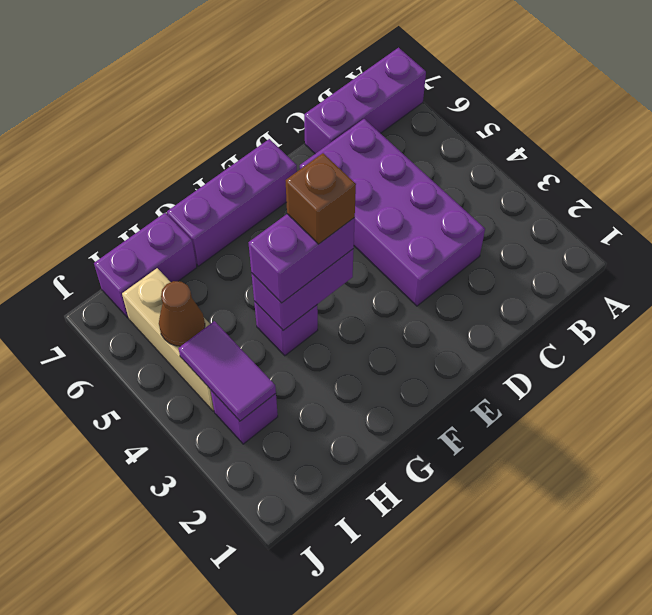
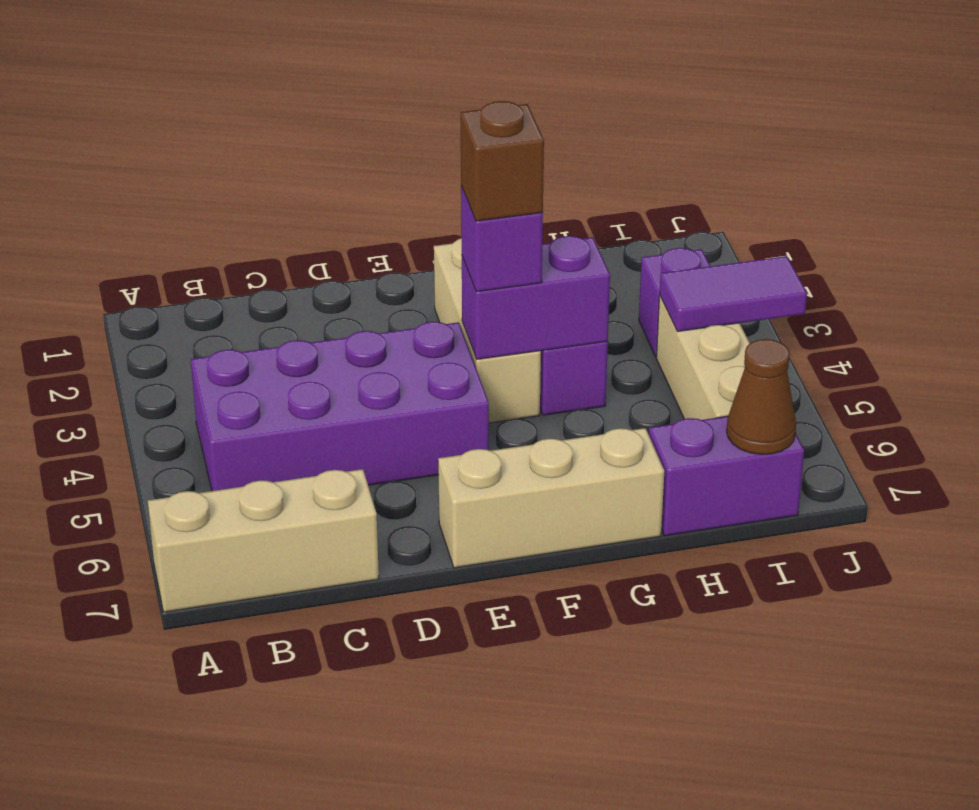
purple 1x3 brick [304,48,426,154] -> tan 1x3 brick [148,469,379,612]
purple 2x4 brick [300,119,485,306] -> purple 2x4 brick turned to [191,322,489,491]
purple 1x3 brick [167,139,297,266] -> tan 1x3 brick [438,428,664,568]
none -> tan 1x3 brick [434,238,541,423]
purple 1x2 brick [249,214,355,303] -> purple 1x1 brick [461,185,543,292]
purple 1x2 tile [178,321,276,421] -> purple 1x2 tile turned to [660,256,807,332]
brown 1x1 cone [159,281,205,346] -> brown 1x1 cone moved to [727,339,796,454]

